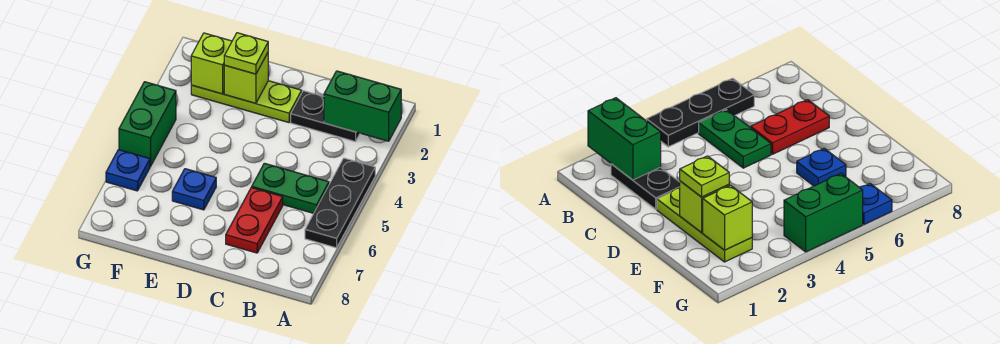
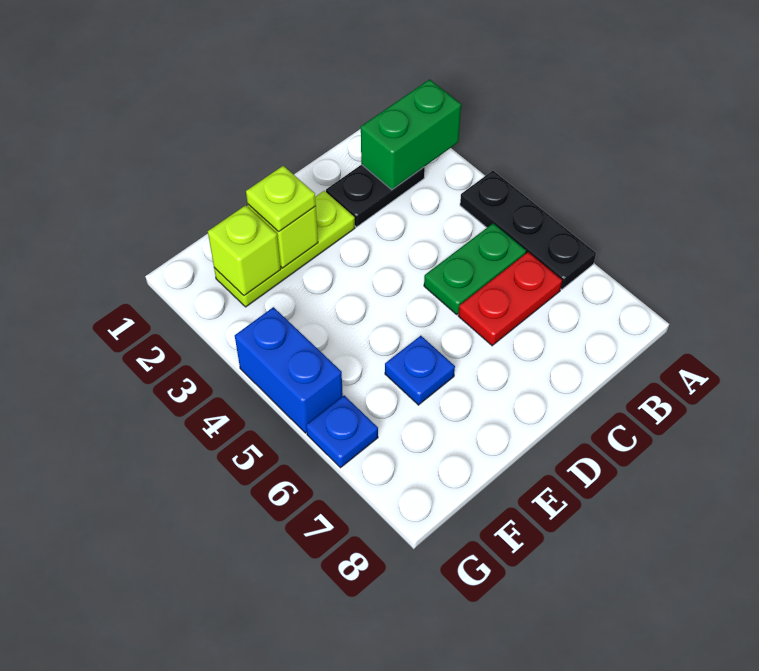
red 1x2 plate [226,187,283,253] -> red 1x2 plate turned to [458,252,562,346]
green 1x2 brick [119,82,176,167] -> blue 1x2 brick [235,307,343,433]

